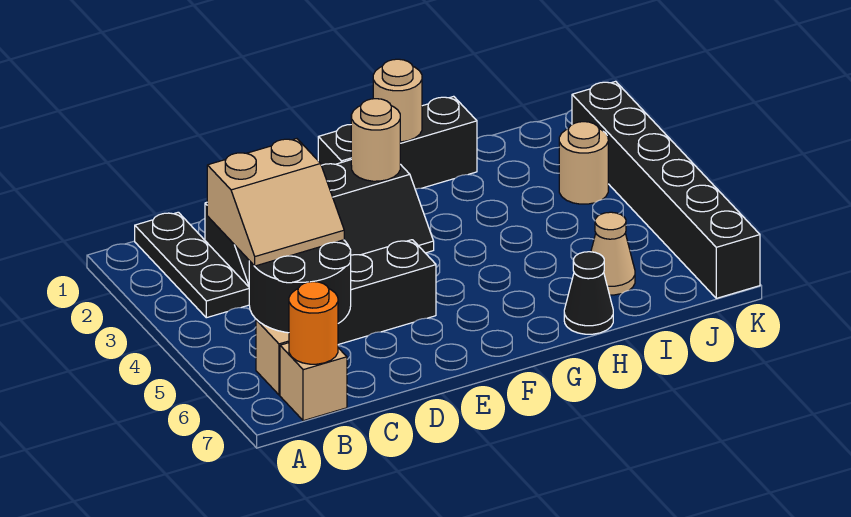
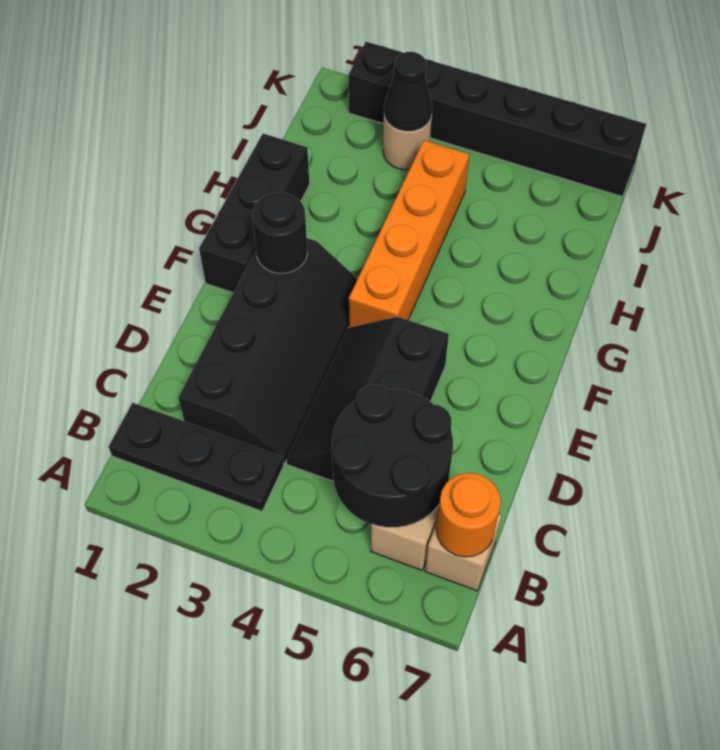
tan 2x2 slope [207,139,344,266] -> none
tan 1x1 round brick [351,99,400,181] -> black 1x1 round brick [252,192,308,273]
none -> orange 1x4 brick [349,140,469,328]
tan 1x1 round brick [373,59,422,142] -> none
black 1x1 cone [564,252,613,334] -> black 1x1 cone moved to [384,52,432,131]
tan 1x1 cone [591,212,635,295] -> none

